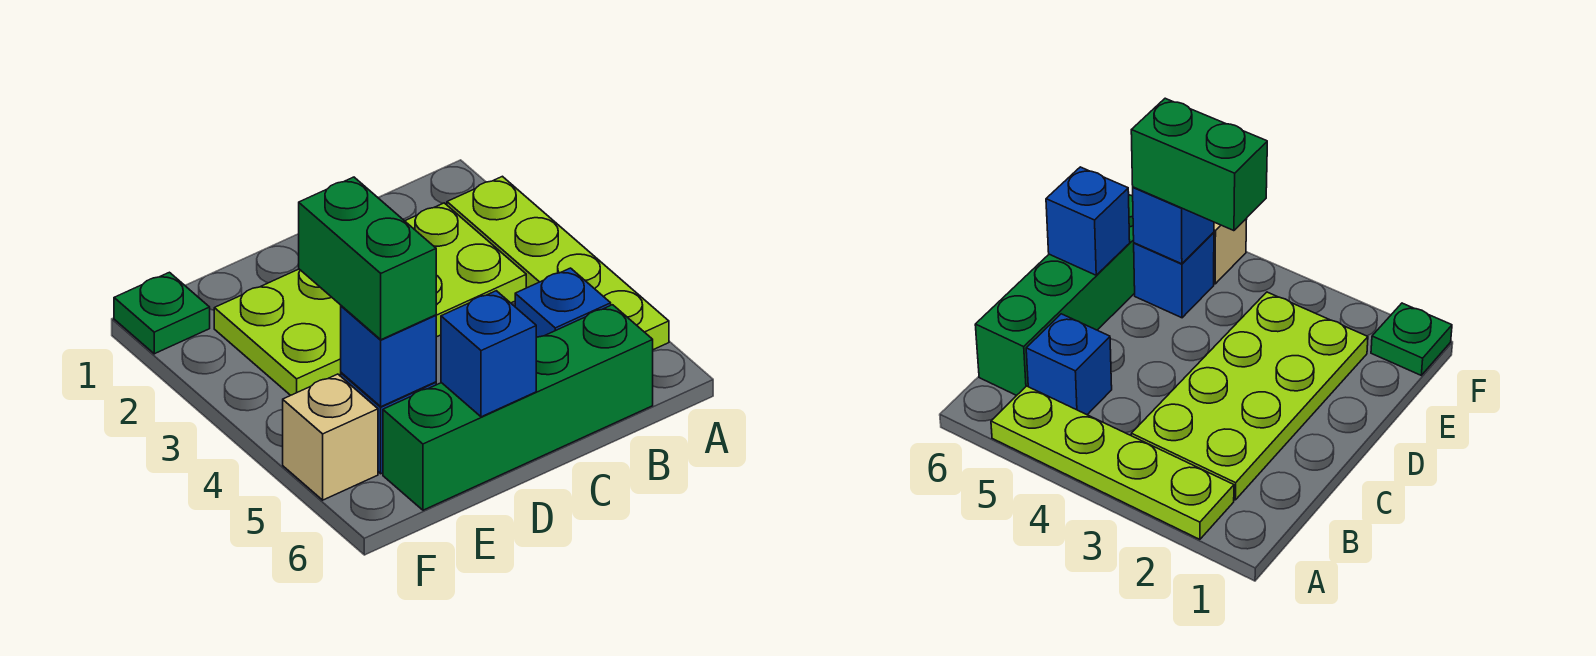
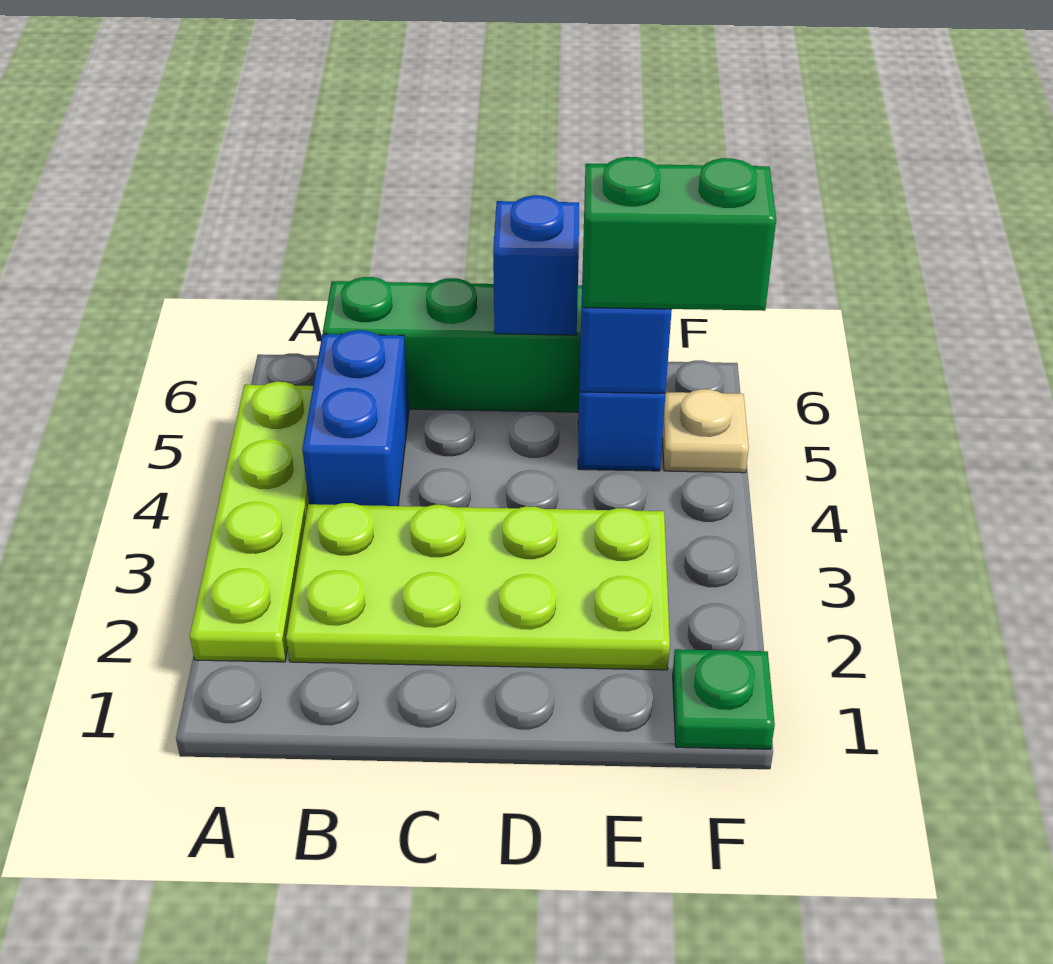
blue 1x1 brick [515,268,611,338] -> blue 1x2 brick [302,330,409,506]
green 1x2 brick [299,177,436,340] -> green 1x2 brick turned to [583,157,776,311]
tan 1x1 brick [283,374,378,500] -> tan 1x1 plate [662,389,749,473]

